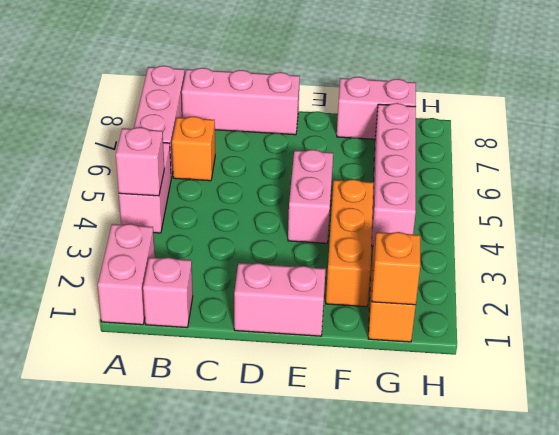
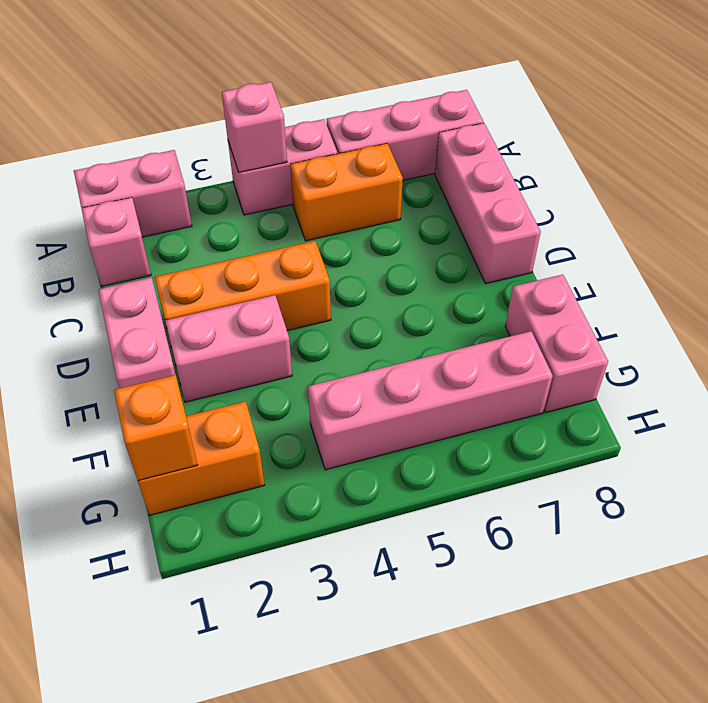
orange 1x1 brick [172,116,215,181] -> orange 1x2 brick [290,144,403,241]
pink 1x2 brick [288,150,333,243] -> pink 1x2 brick moved to [165,295,292,402]
orange 1x3 brick [326,179,374,307] -> orange 1x3 brick moved to [155,241,331,331]

